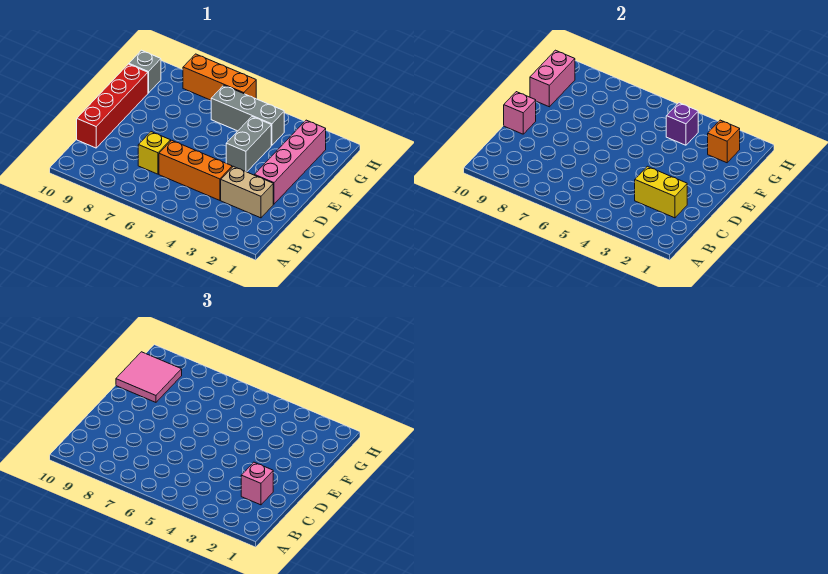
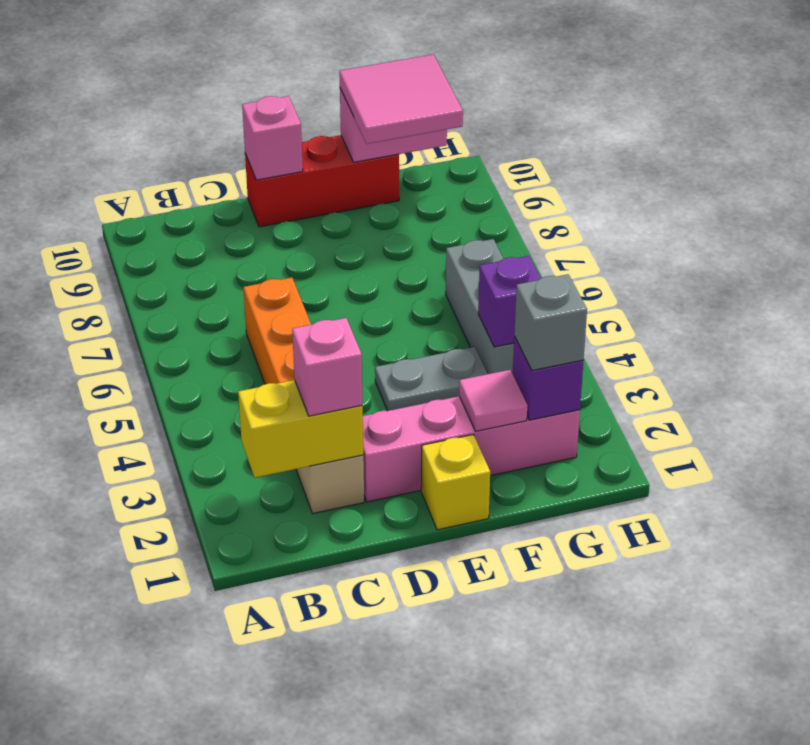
yellow 1x2 brick [635,166,687,218] -> yellow 1x2 brick turned to [238,380,363,478]
yellow 1x1 brick [138,132,171,174] -> yellow 1x1 brick moved to [421,435,490,530]
red 1x4 brick [77,64,148,148] -> red 1x3 brick [245,135,399,227]
grey 1x2 brick [226,117,271,172] -> grey 1x2 plate [375,347,488,411]
none -> pink 1x1 tile [459,370,527,431]
orange 1x1 brick [708,120,740,163] -> purple 1x1 brick [513,336,583,420]
grey 1x1 brick [129,50,161,93] -> grey 1x1 brick moved to [514,274,587,371]
orange 1x3 brick [183,54,256,100] -> none

